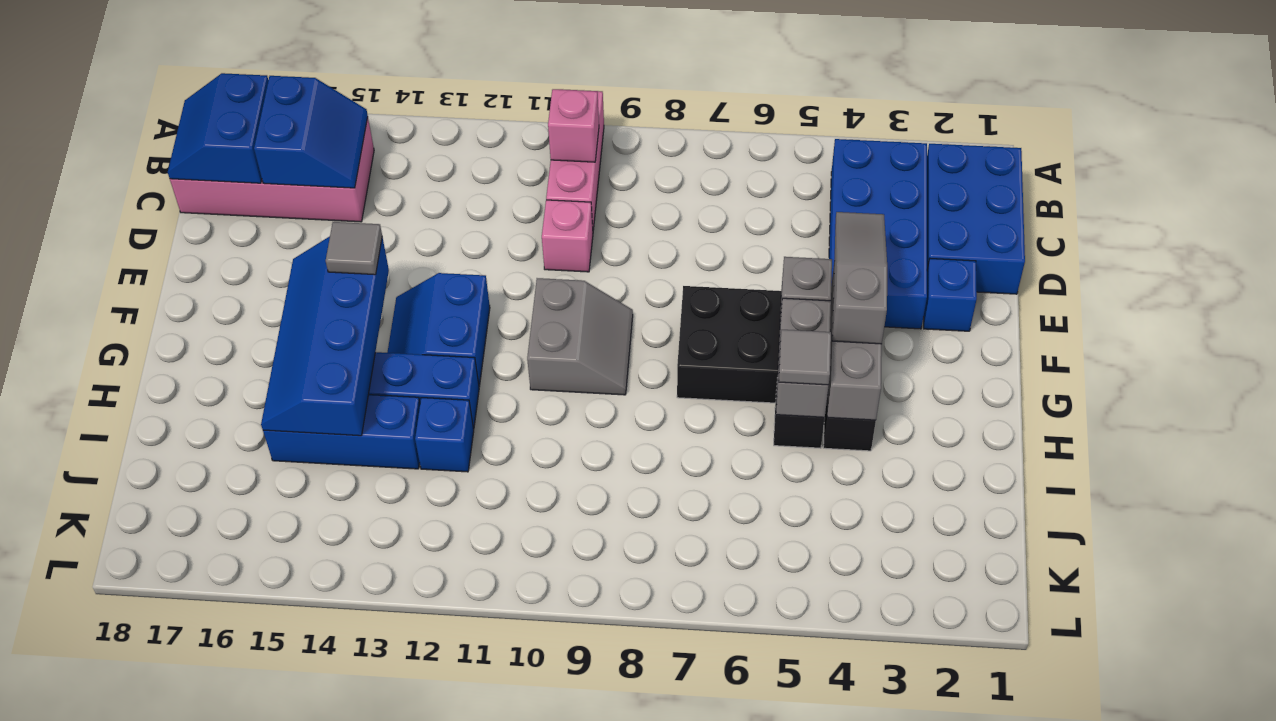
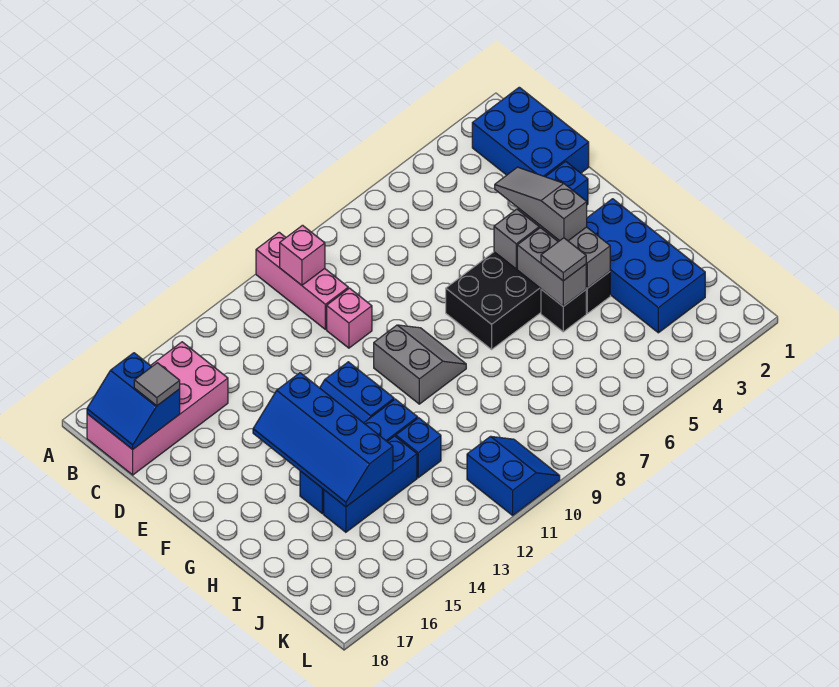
blue 2x4 brick [829,139,927,329] -> blue 2x4 brick moved to [587,199,705,333]
blue 2x2 slope [254,76,368,188] -> blue 2x2 slope moved to [467,436,560,515]
grey 1x1 tile [326,222,382,275] -> grey 1x1 tile moved to [134,363,180,406]

